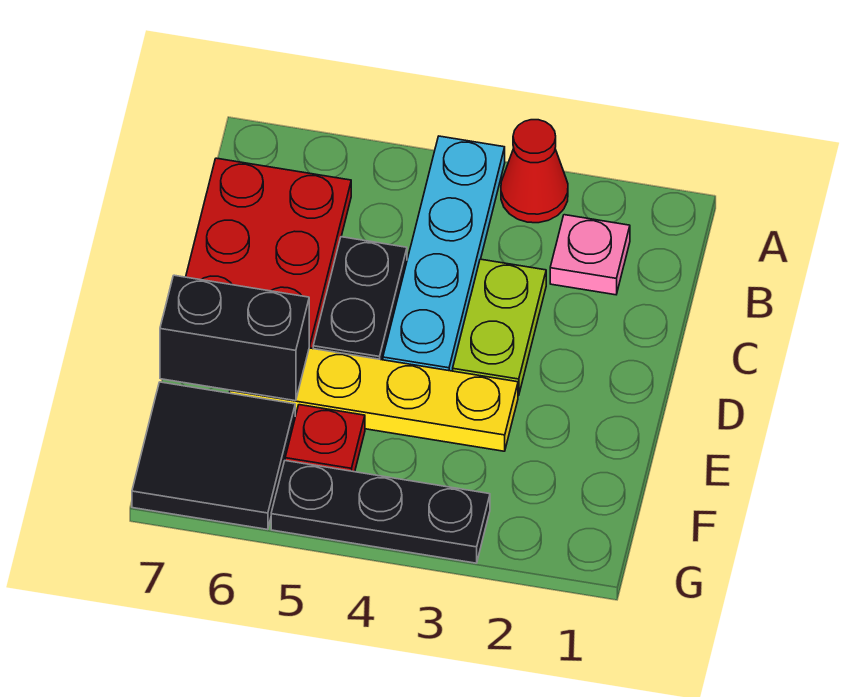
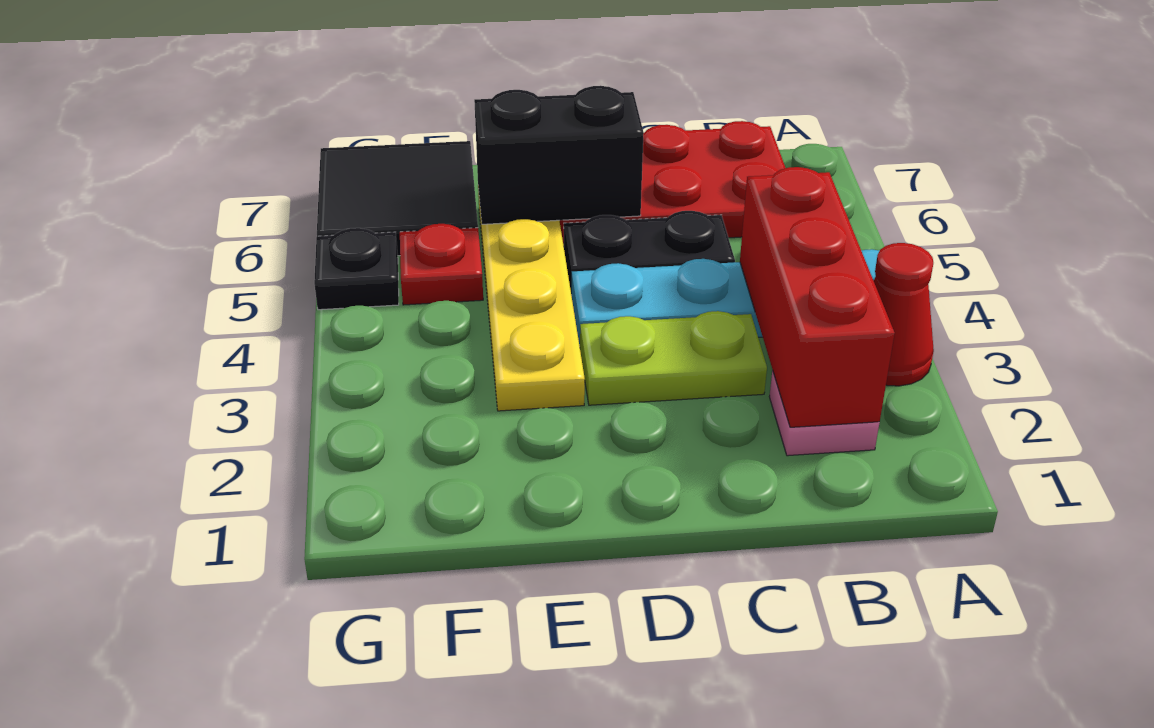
none -> red 1x3 brick [740,167,895,427]
black 1x2 brick [160,275,309,401] -> black 1x2 brick turned to [474,86,644,224]
black 1x3 plate [271,461,490,563] -> black 1x1 plate [314,228,399,310]

